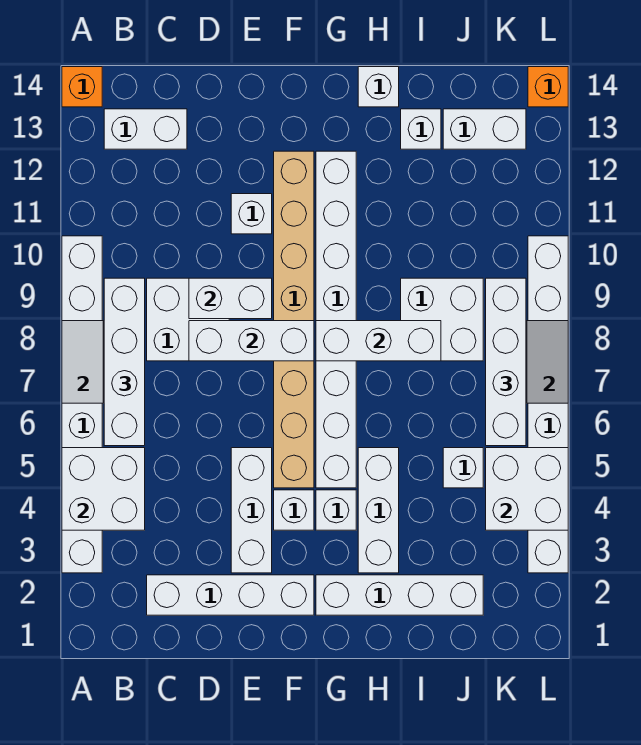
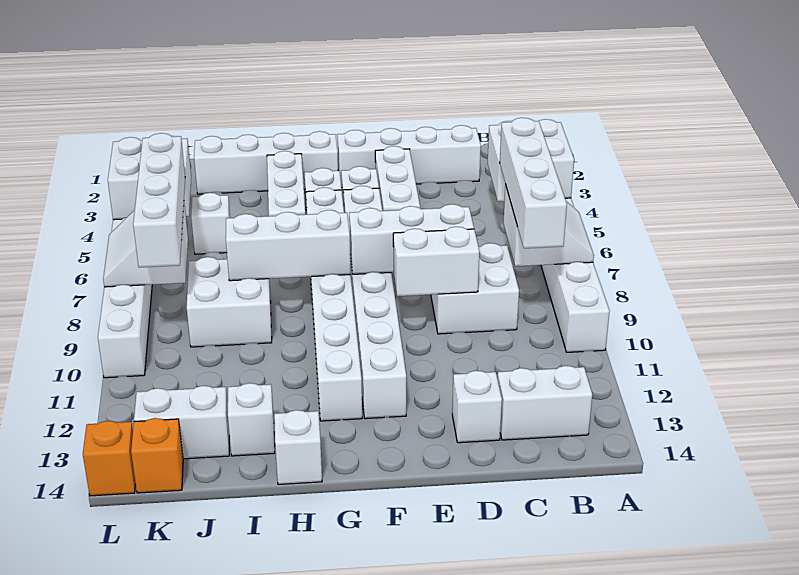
orange 1x1 brick [62,67,102,107] -> orange 1x1 brick moved to [131,418,183,493]
white 1x1 brick [231,194,272,234] -> white 1x1 brick moved to [452,371,502,443]
tan 1x8 brick [274,151,314,488] -> white 1x8 brick [343,186,406,419]

